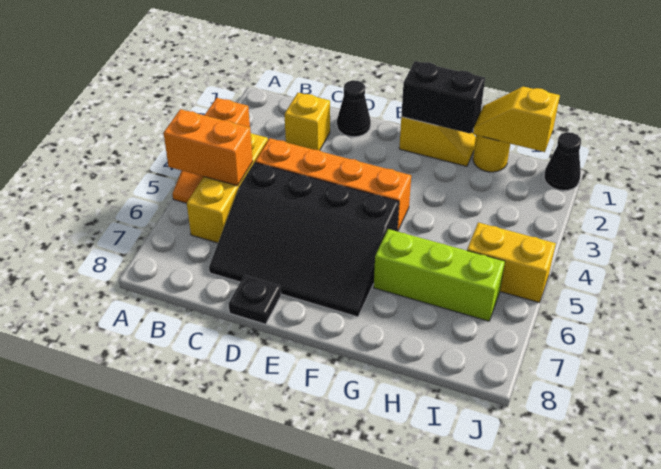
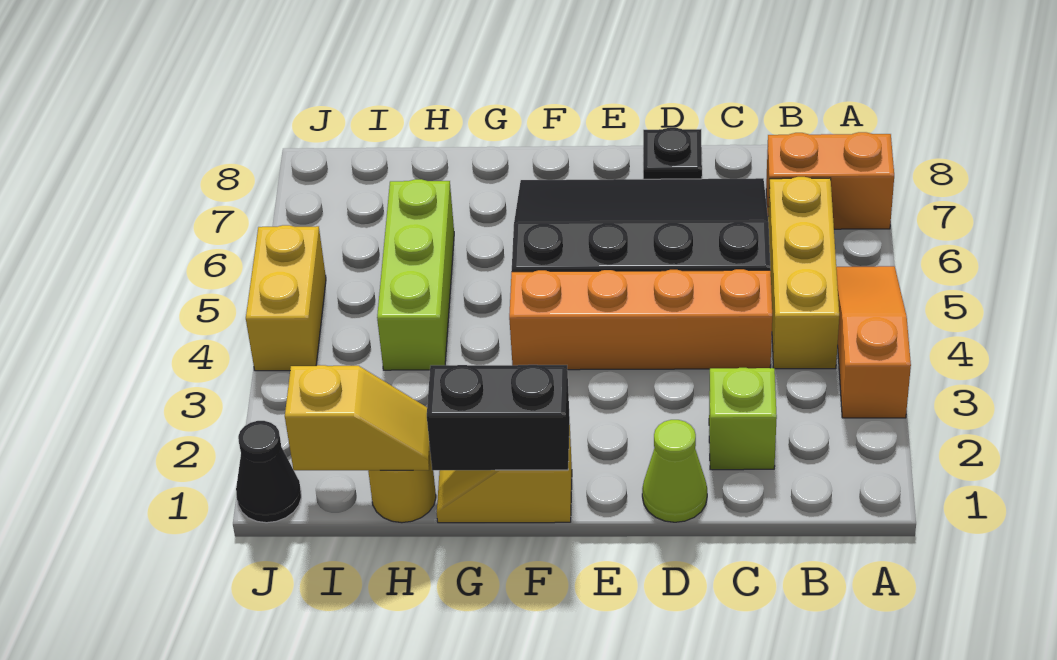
orange 1x2 brick [164,109,253,186] -> orange 1x2 brick moved to [766,132,894,229]
yellow 1x1 brick [285,93,330,150] -> lime 1x1 brick [709,368,777,470]
black 1x1 cone [337,80,371,137] -> lime 1x1 cone [642,420,707,522]
lime 1x3 brick [374,229,505,321] -> lime 1x3 brick turned to [377,179,454,370]
yellow 1x2 brick [467,222,556,303] -> yellow 1x2 brick turned to [246,225,326,371]

